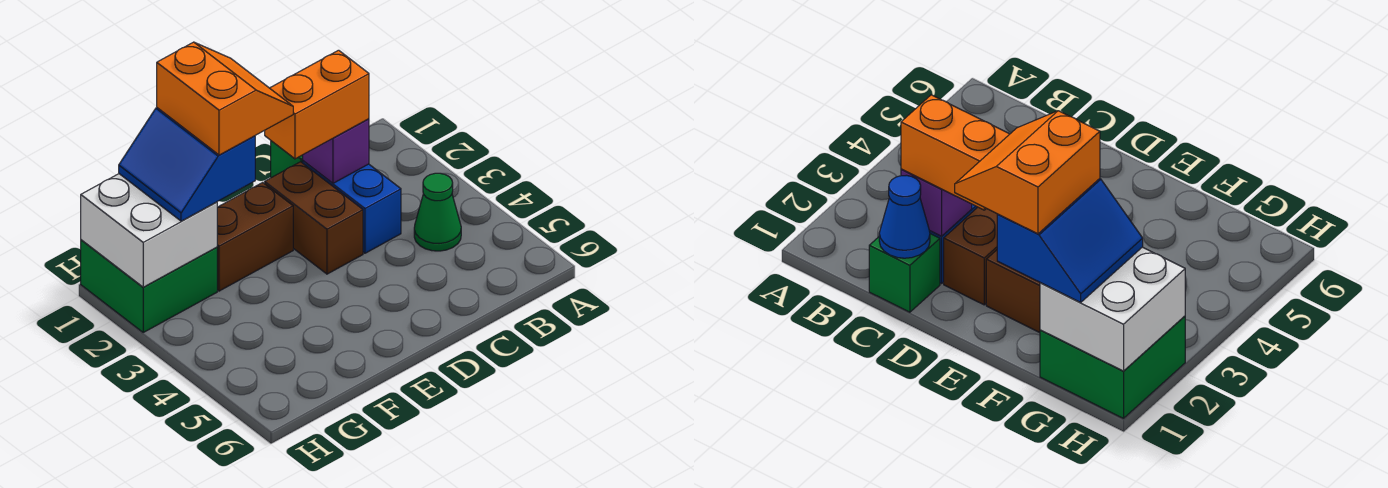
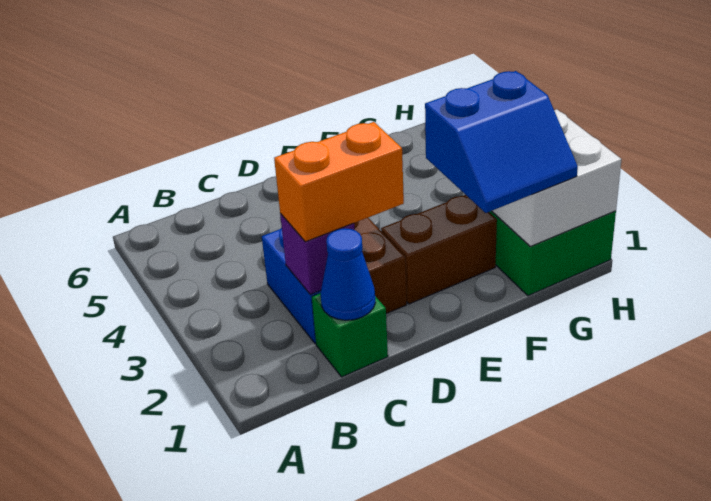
green 1x1 cone [414,173,461,251] -> none
orange 2x2 slope [157,42,293,155] -> none
blue 2x2 slope [119,108,255,221] -> blue 2x2 slope turned to [425,71,578,213]

